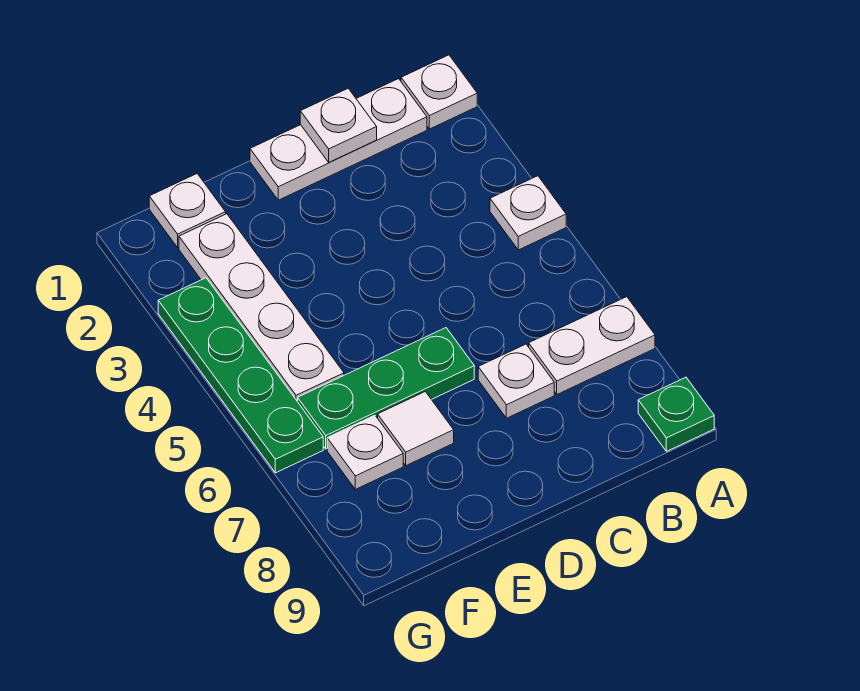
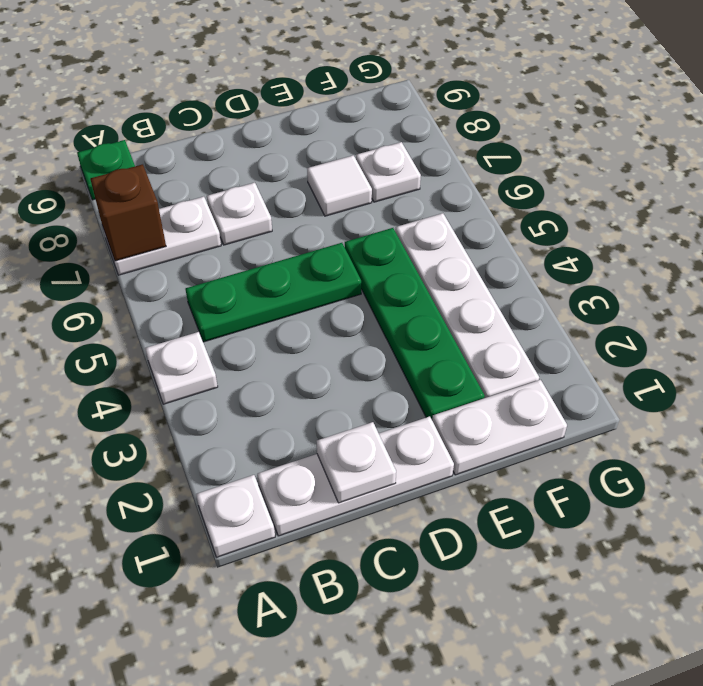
none -> brown 1x1 brick [90,164,166,261]
green 1x3 plate [298,328,474,449] -> green 1x3 plate moved to [186,243,361,342]
white 1x1 plate [149,174,226,247] -> white 1x2 plate [432,380,567,475]
green 1x4 plate [158,278,323,473] -> green 1x4 plate moved to [345,228,485,419]

